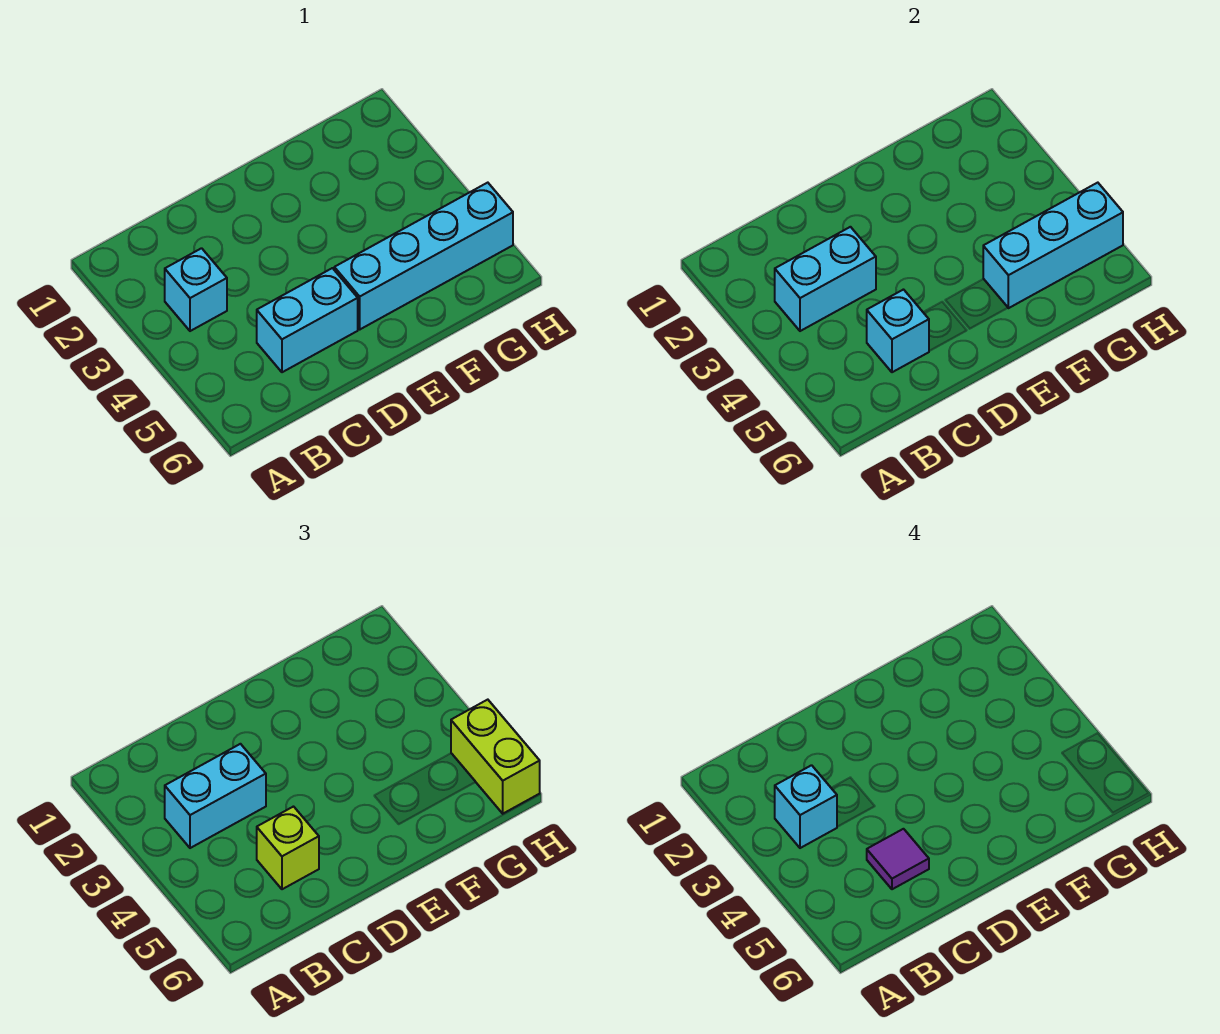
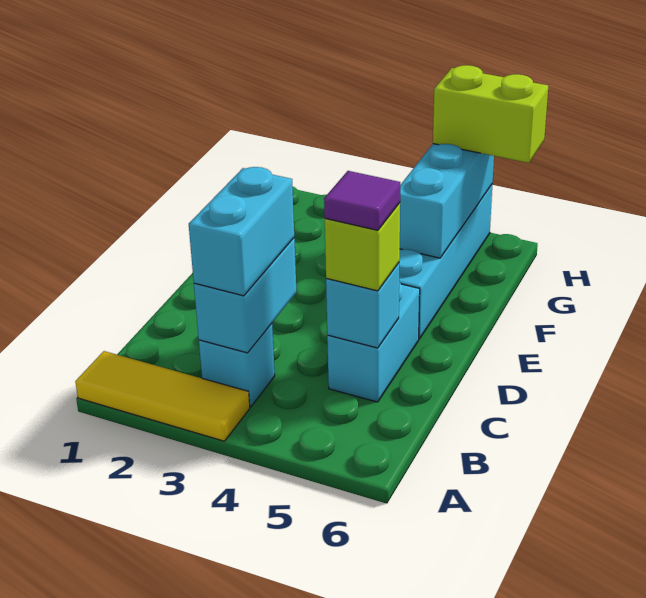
none -> yellow 1x3 tile [75,351,250,441]
cyan 1x1 brick [775,765,837,848] -> none

